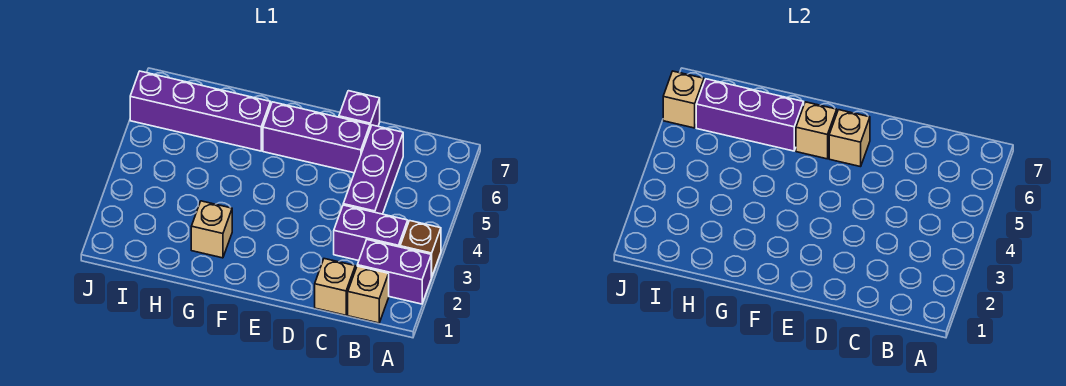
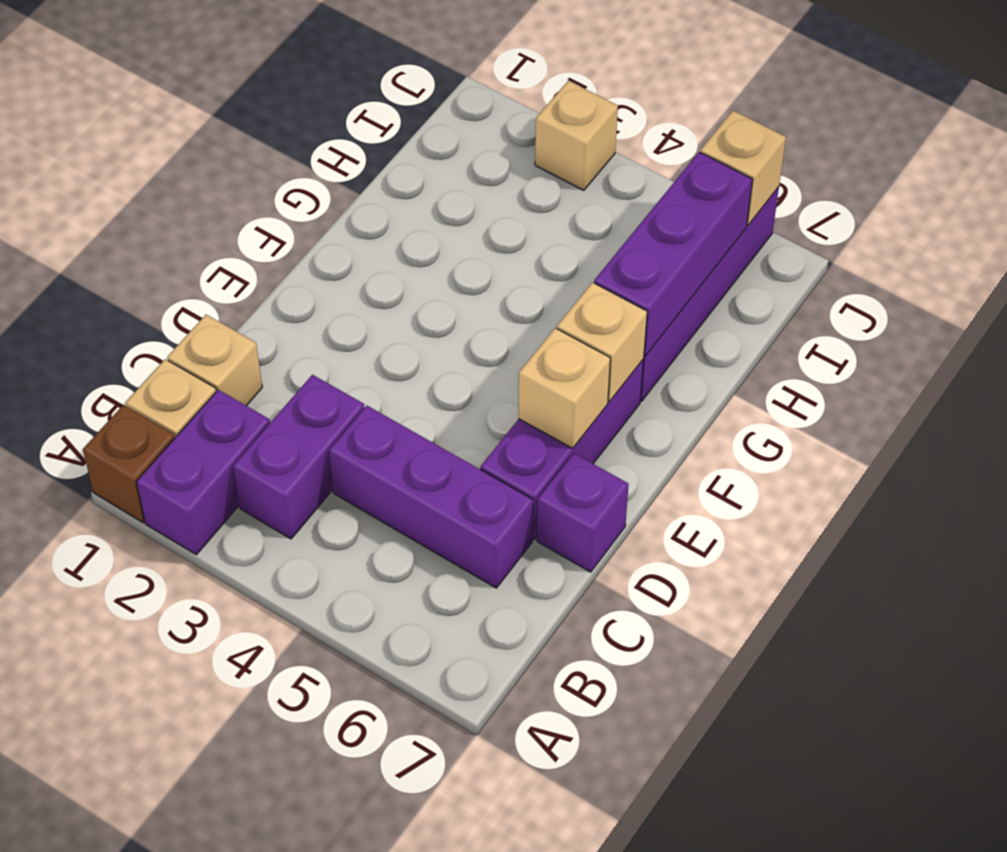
brown 1x1 brick [400,221,441,277] -> brown 1x1 brick moved to [83,405,175,523]
tan 1x1 brick [191,201,232,258] -> tan 1x1 brick moved to [535,81,618,190]

